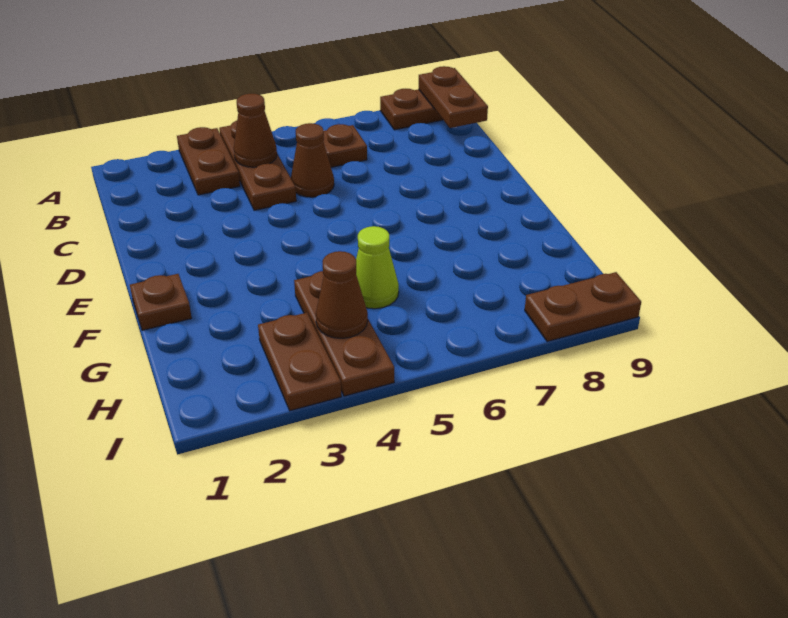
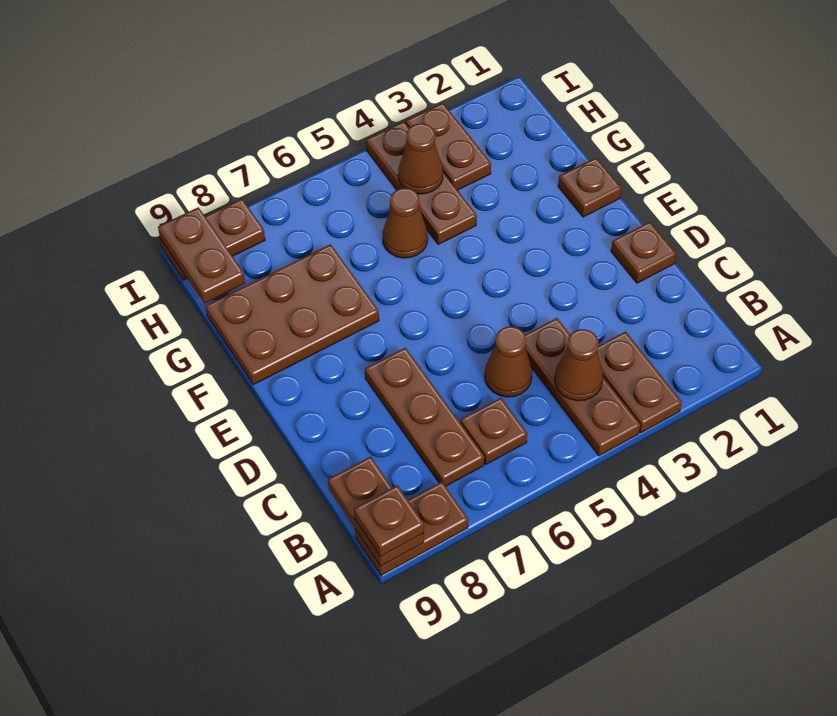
none -> brown 1x1 plate [354,485,424,557]
none -> brown 1x3 plate [365,348,484,486]
none -> brown 1x1 plate [611,222,676,283]
none -> brown 2x3 plate [206,244,379,385]
lime 1x1 cone [356,226,399,309] -> brown 1x1 cone [382,188,428,258]
none -> brown 1x2 plate [158,207,245,303]

